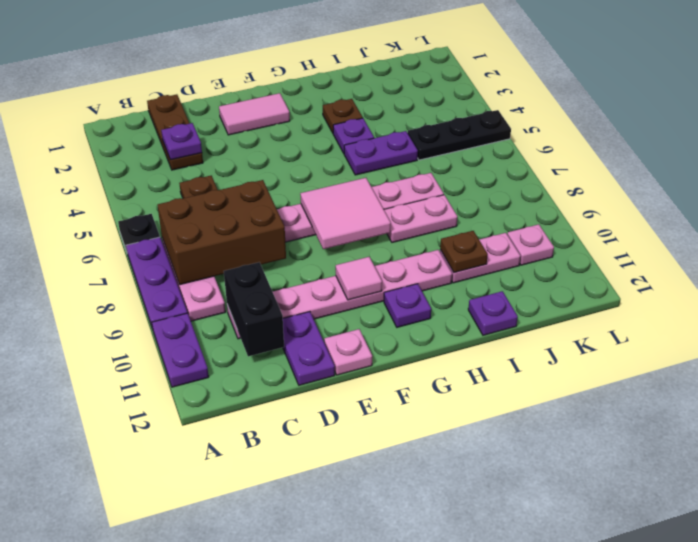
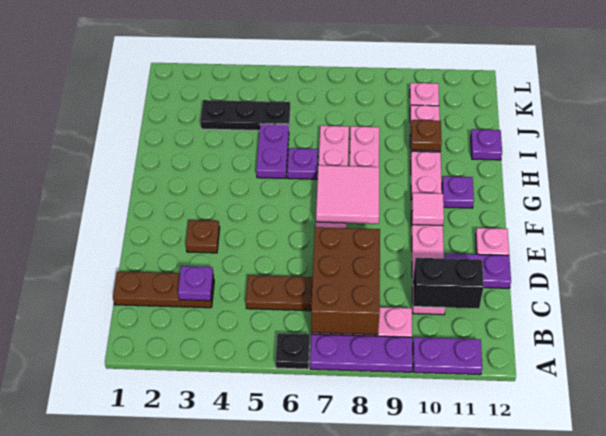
pink 1x2 tile [219,93,290,135] -> none
brown 1x1 plate [323,99,363,133] -> brown 1x1 plate moved to [186,220,220,253]
purple 1x1 plate [333,118,374,153] -> purple 1x1 plate moved to [287,148,318,179]
black 1x3 plate [408,110,511,160] -> black 1x3 plate turned to [200,100,290,131]

